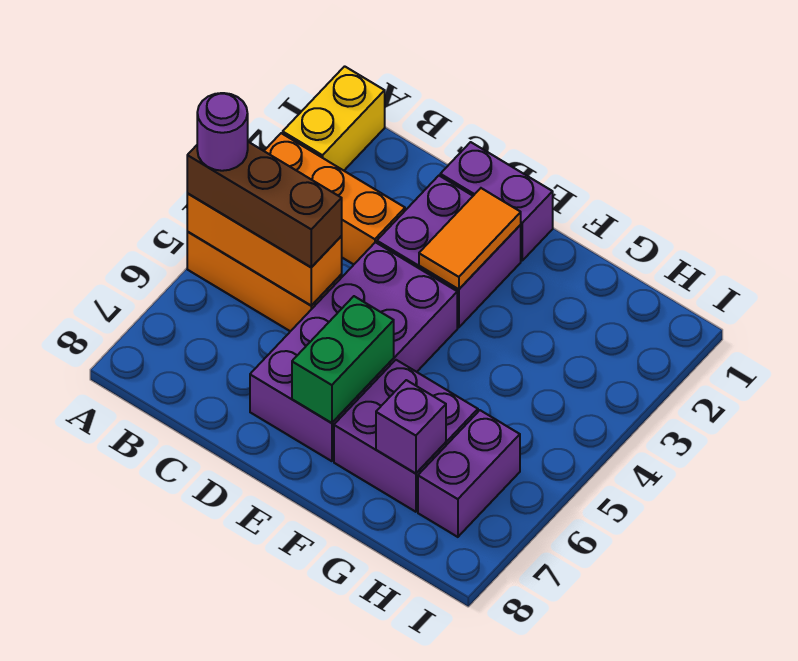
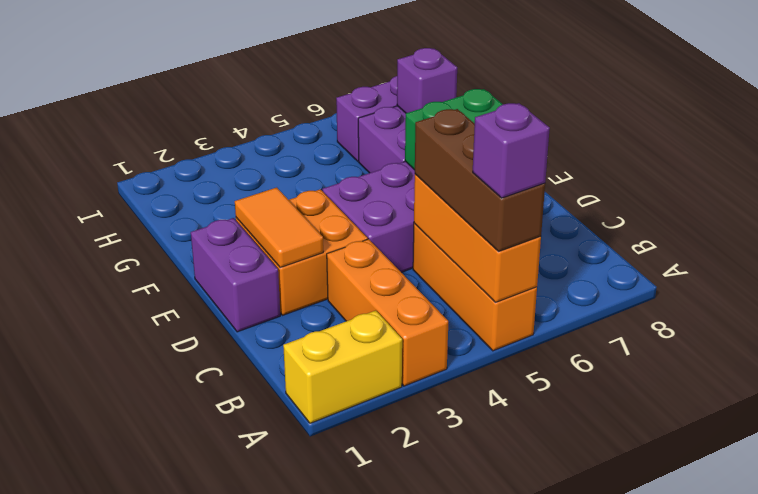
purple 1x1 round brick [197,93,248,171] -> purple 1x1 brick [473,103,550,198]
purple 2x2 brick [377,176,521,328] -> orange 2x2 brick [236,189,368,315]
orange 1x2 tile [419,188,521,289] -> orange 1x2 tile turned to [235,187,323,267]

